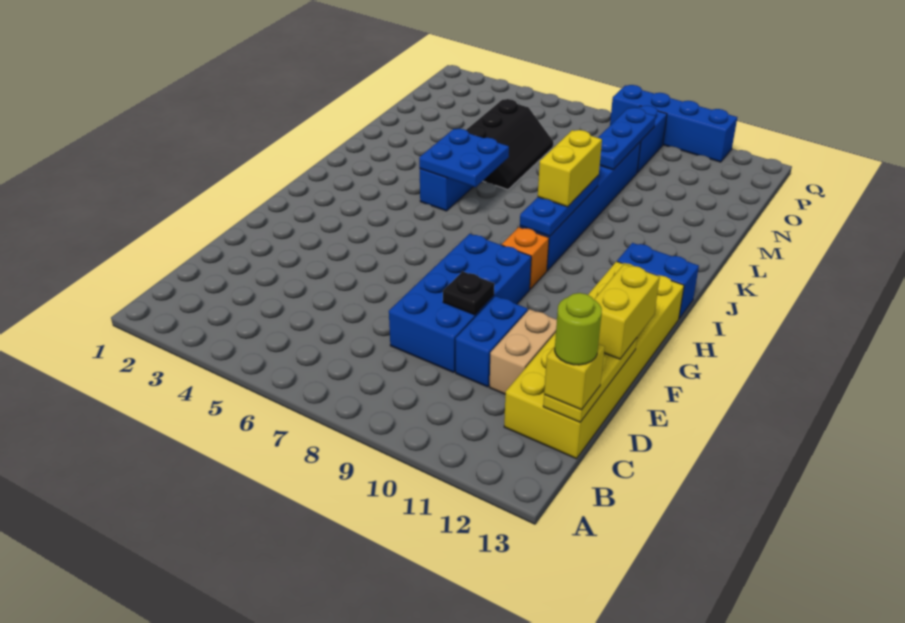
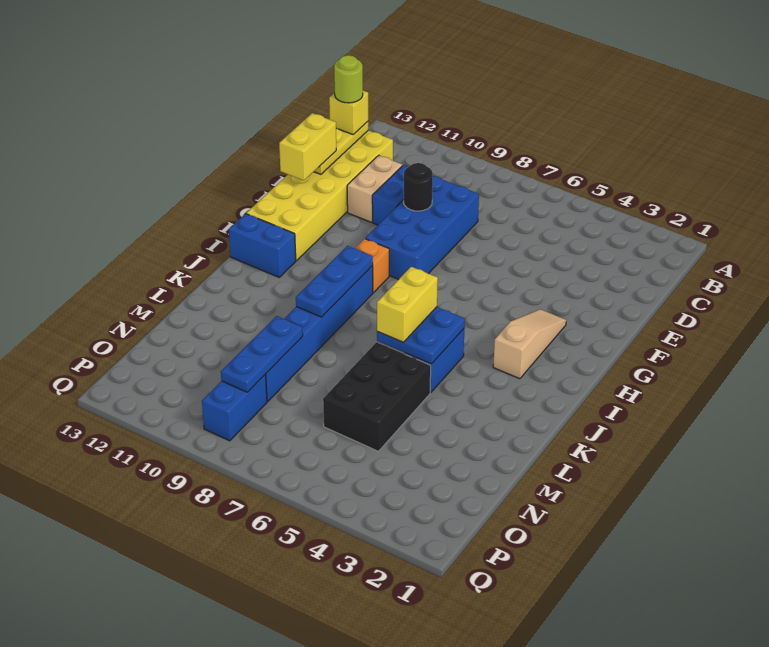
black 1x1 plate [443,271,494,315] -> black 1x1 round brick [403,163,433,211]
none -> tan 1x3 slope [493,309,566,379]
yellow 1x2 brick [538,130,602,207] -> yellow 1x2 brick moved to [377,267,438,342]
black 2x3 slope [466,99,553,190] -> black 2x3 brick [323,342,431,451]
blue 1x4 brick [610,85,737,162] -> none

